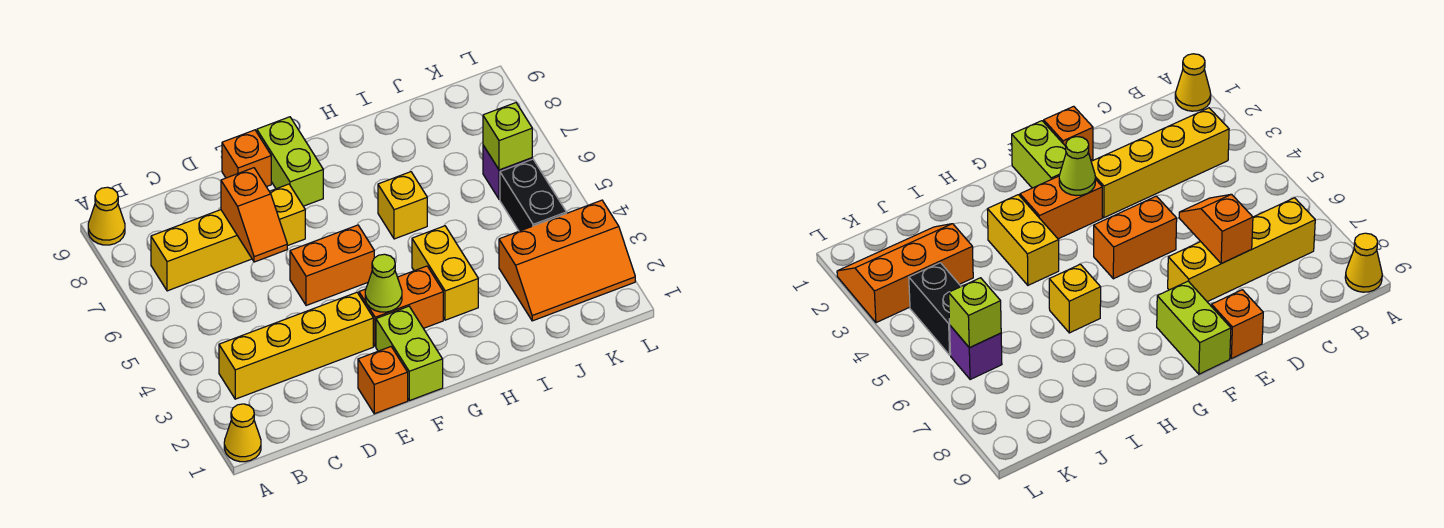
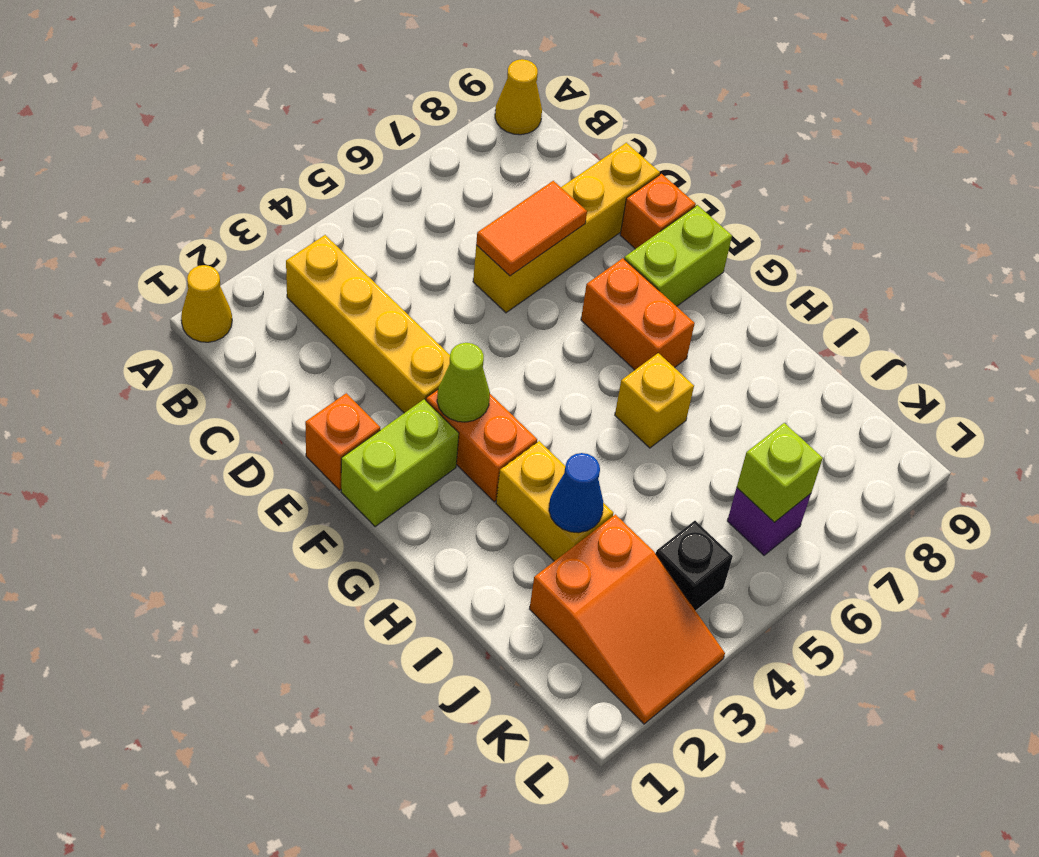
yellow 1x4 brick [151,184,305,291] -> yellow 1x4 brick turned to [473,143,660,313]
orange 1x2 slope [221,168,287,262] -> orange 1x2 tile [476,181,587,276]
orange 1x2 brick [290,225,374,306] -> orange 1x2 brick moved to [581,258,695,370]
yellow 1x2 brick [412,226,478,320] -> yellow 1x2 brick turned to [496,441,613,561]
none -> blue 1x1 cone [549,453,603,533]
orange 2x3 slope [499,200,635,321] -> orange 2x3 slope turned to [530,514,725,724]
black 1x2 brick [500,159,566,231] -> black 1x1 brick [656,521,733,611]

